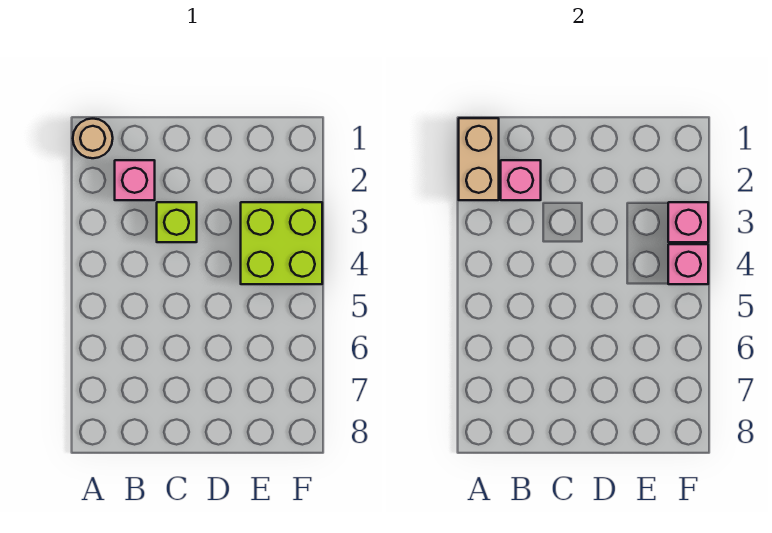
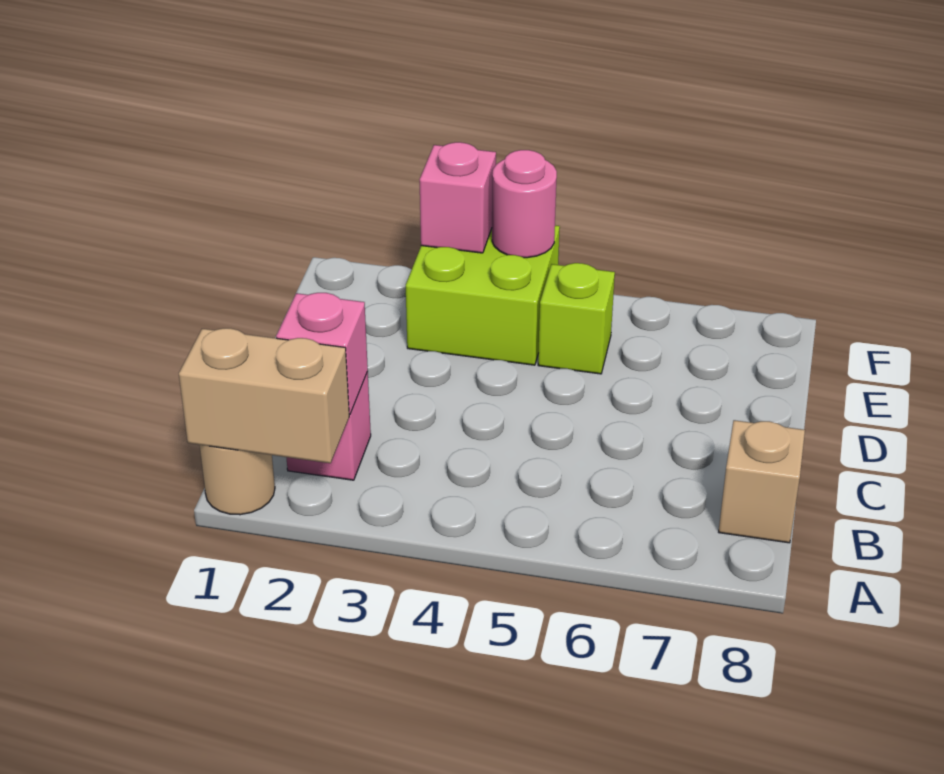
none -> tan 1x1 brick [719,420,805,543]
lime 1x1 brick [157,202,197,242] -> lime 1x1 brick moved to [538,263,615,374]
pink 1x1 brick [668,244,708,284] -> pink 1x1 round brick [492,150,557,258]

